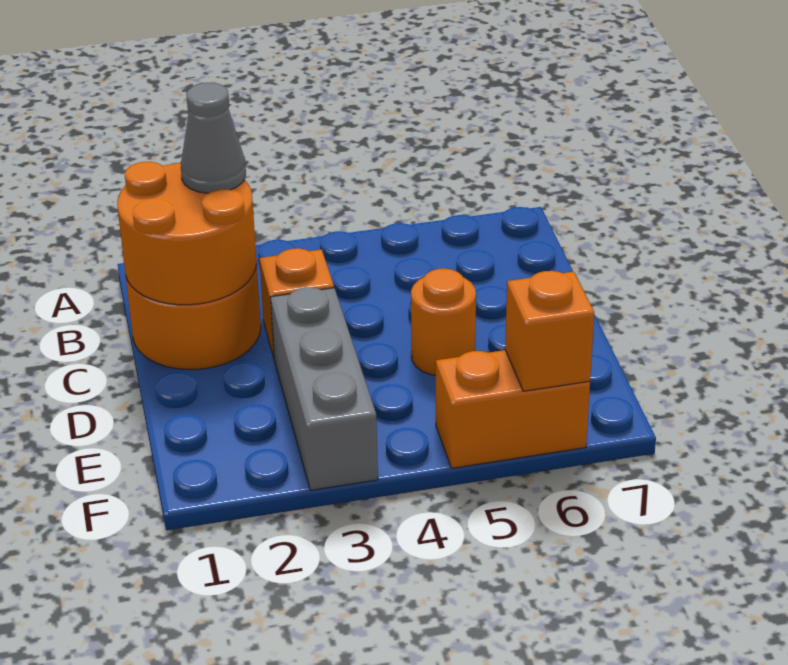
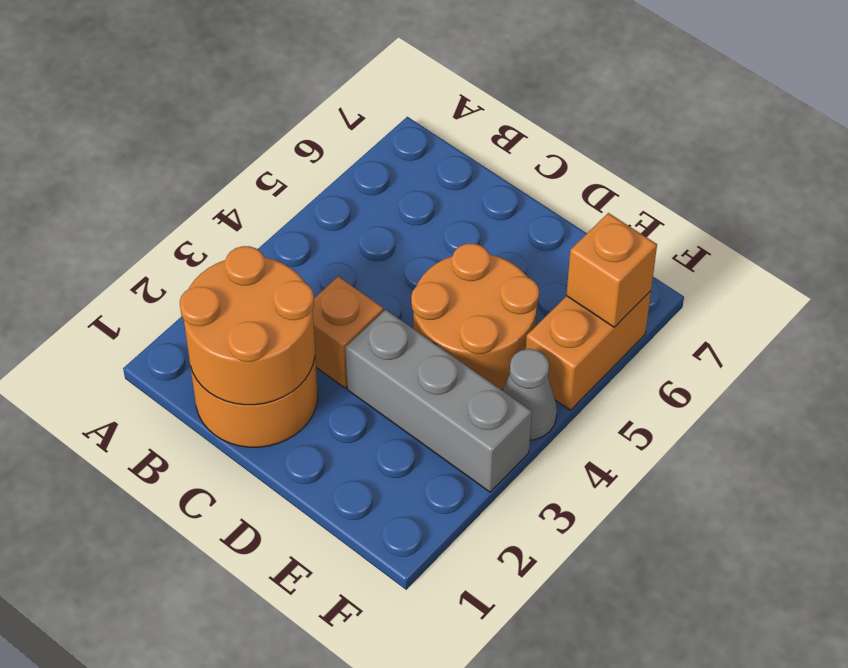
grey 1x1 cone [181,83,246,193] -> grey 1x1 cone moved to [502,349,557,440]
orange 1x1 round brick [411,269,476,375] -> orange 2x2 round brick [411,243,539,390]

